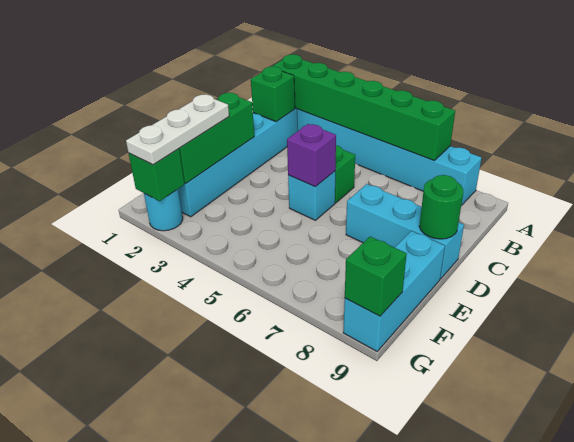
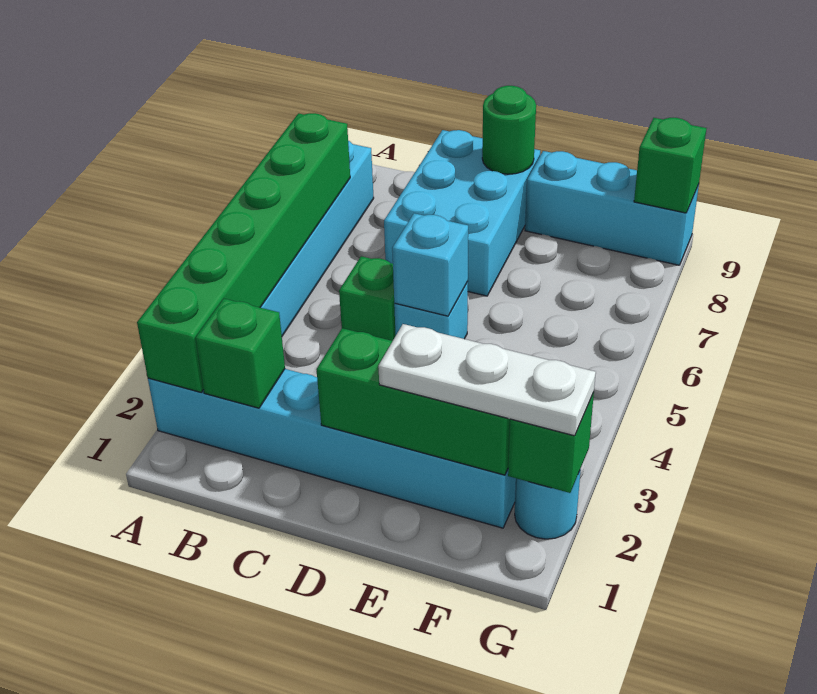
purple 1x1 brick [287,124,336,187] -> cyan 1x1 brick [392,213,468,316]
cyan 1x3 brick [346,184,464,279] -> cyan 2x3 brick [384,130,540,296]

